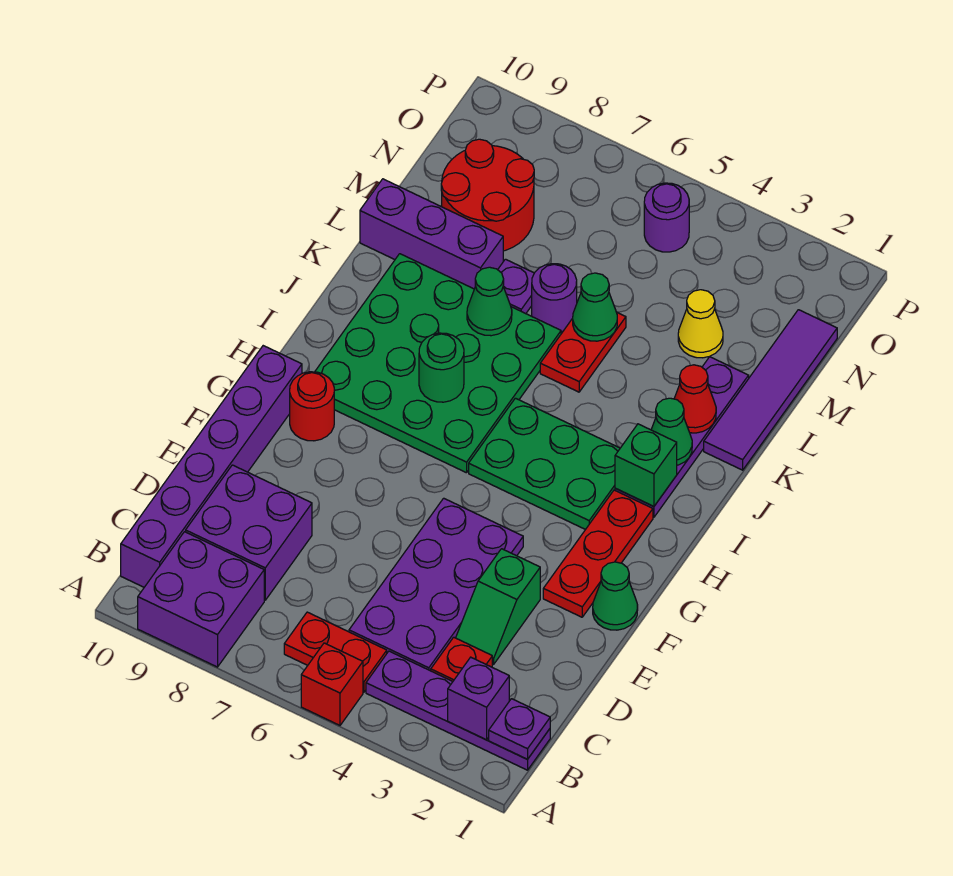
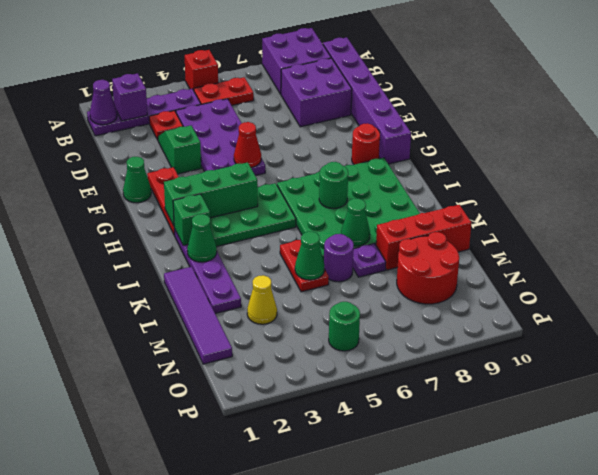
purple 1x1 plate [489,699,550,759] -> purple 1x1 cone [90,80,117,125]
none -> green 1x3 brick [164,162,258,226]
red 1x1 cone [674,365,716,433] -> red 1x1 cone moved to [234,122,261,168]
purple 1x3 brick [360,179,503,289] -> red 1x3 brick [376,205,472,270]
purple 1x1 round brick [644,183,689,252] -> green 1x1 round brick [329,302,360,351]

